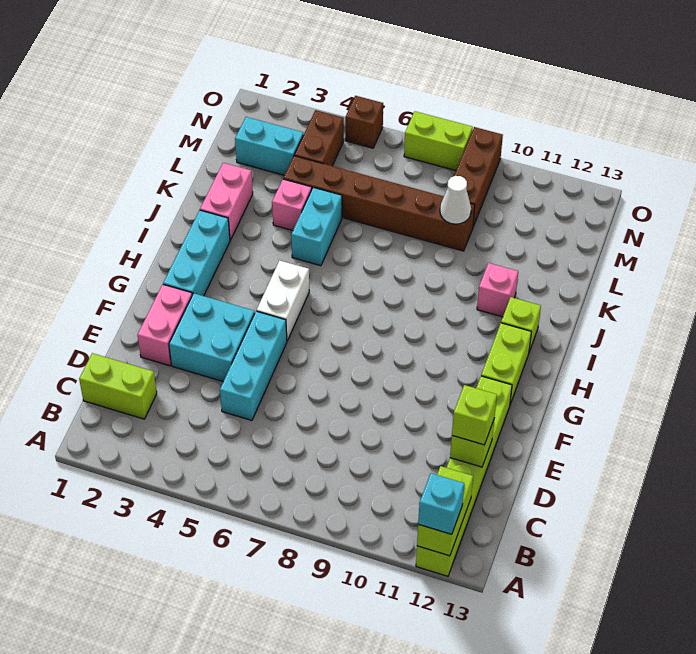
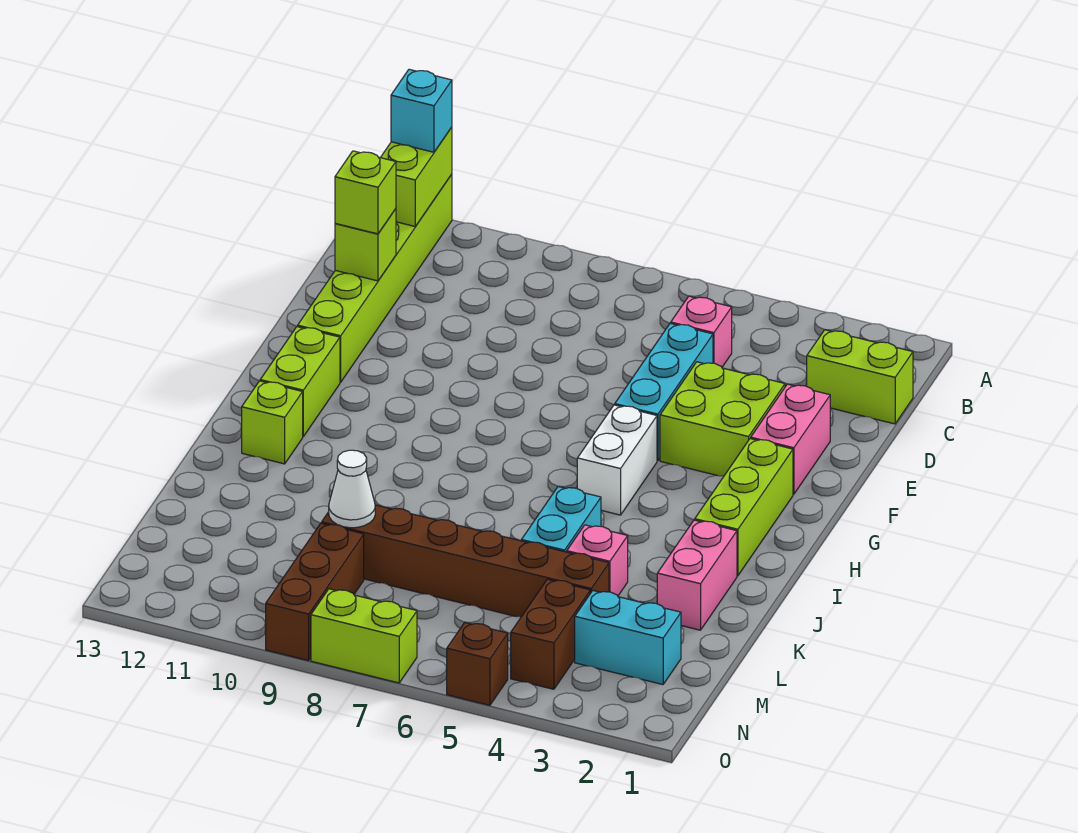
cyan 2x2 brick [169,293,255,382] -> lime 2x2 brick [660,362,785,476]
cyan 1x3 brick [163,210,230,296] -> lime 1x3 brick [695,439,793,576]
pink 1x1 brick [477,263,518,317] -> pink 1x1 brick moved to [671,296,732,367]

